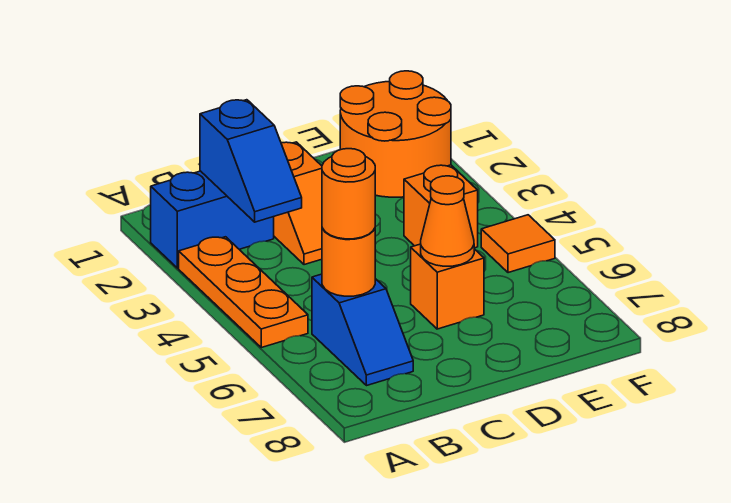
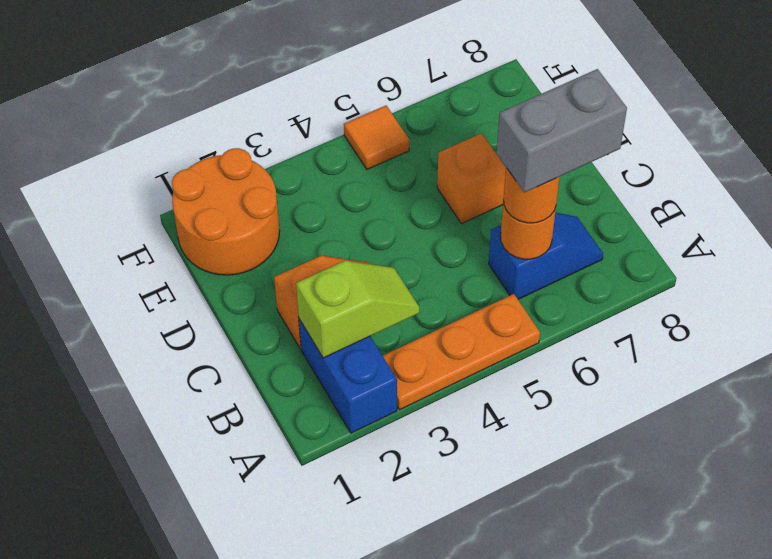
blue 1x2 slope [200,100,302,222] -> lime 1x2 slope [296,261,419,358]
none -> grey 1x2 brick [497,69,627,193]
orange 1x1 cone [421,176,474,266] -> none
orange 1x1 brick [404,165,478,248] -> none

